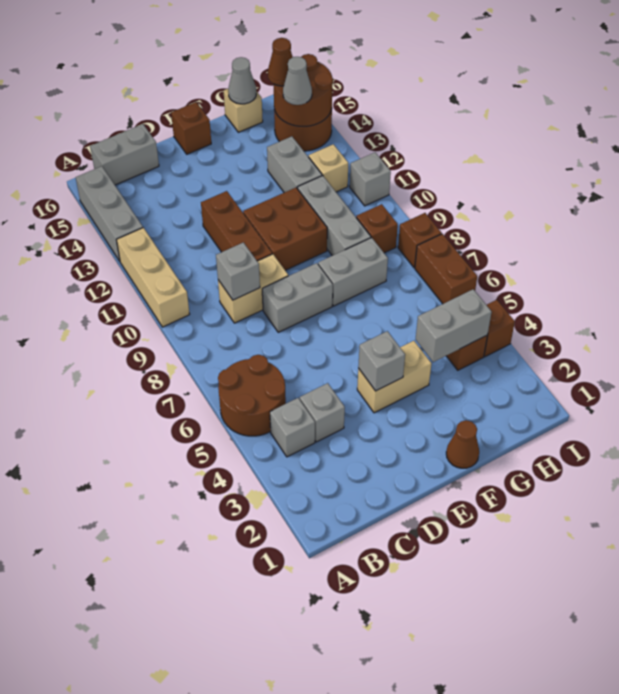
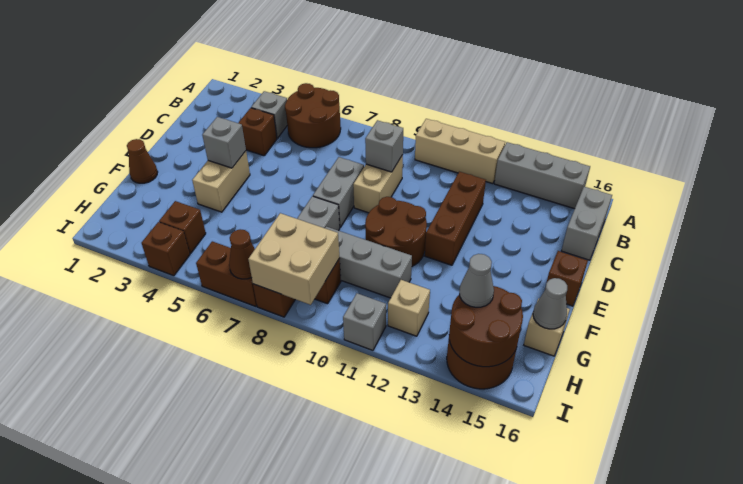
grey 1x1 brick [300,383,345,442] -> brown 1x1 brick [239,108,277,156]
brown 1x3 brick [201,191,272,261] -> brown 1x3 brick turned to [425,172,486,265]
brown 2x2 brick [243,188,327,270] -> brown 2x2 round brick [365,197,427,266]
grey 1x2 brick [416,289,492,362] -> none
grey 1x2 brick [267,136,322,193] -> none
none -> tan 2x2 brick [248,213,339,305]
brown 1x1 cone [268,38,293,86] -> brown 1x1 cone moved to [229,229,255,279]

